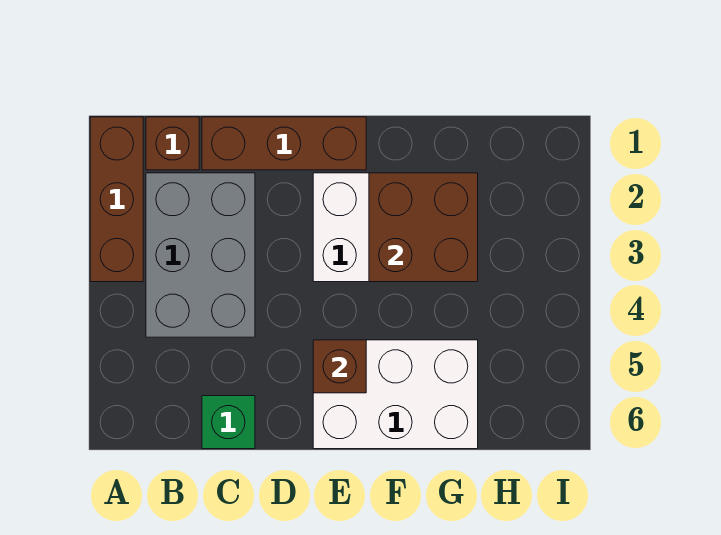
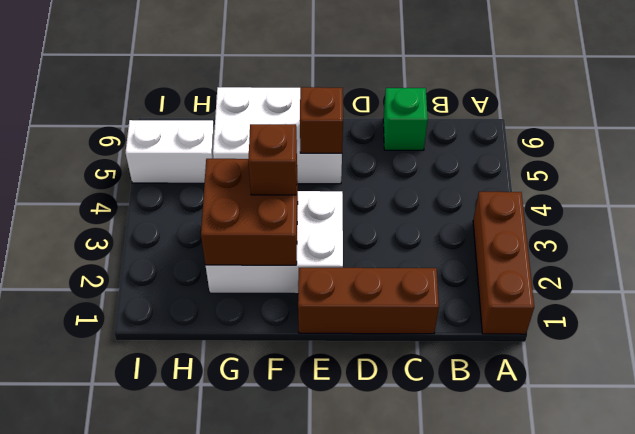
brown 1x1 brick [146,117,199,170] -> brown 1x1 brick moved to [248,124,297,195]
grey 2x3 brick [146,173,255,337] -> none
none -> white 1x2 brick [125,120,214,183]

